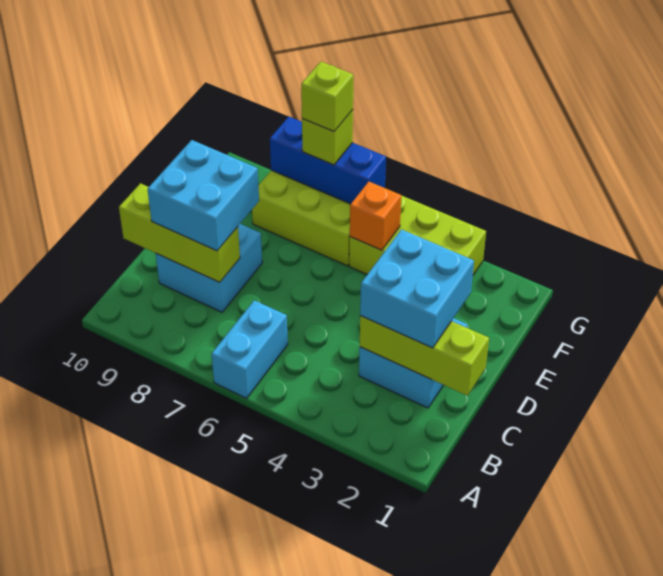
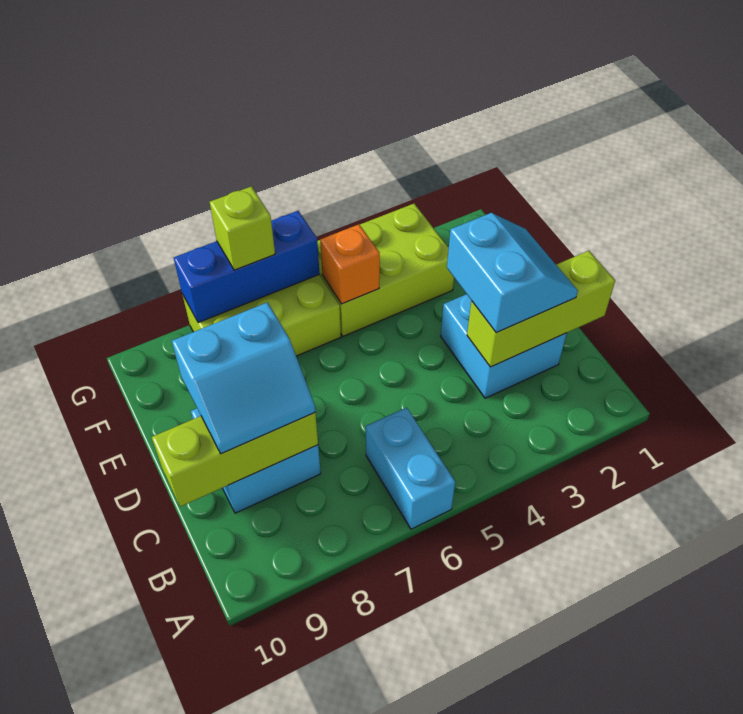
cyan 2x2 brick [360,230,474,348] -> cyan 2x2 slope [447,213,578,333]
cyan 2x2 brick [148,140,259,251] -> cyan 2x2 slope [172,302,315,454]
lime 1x1 brick [301,62,353,131] -> none

